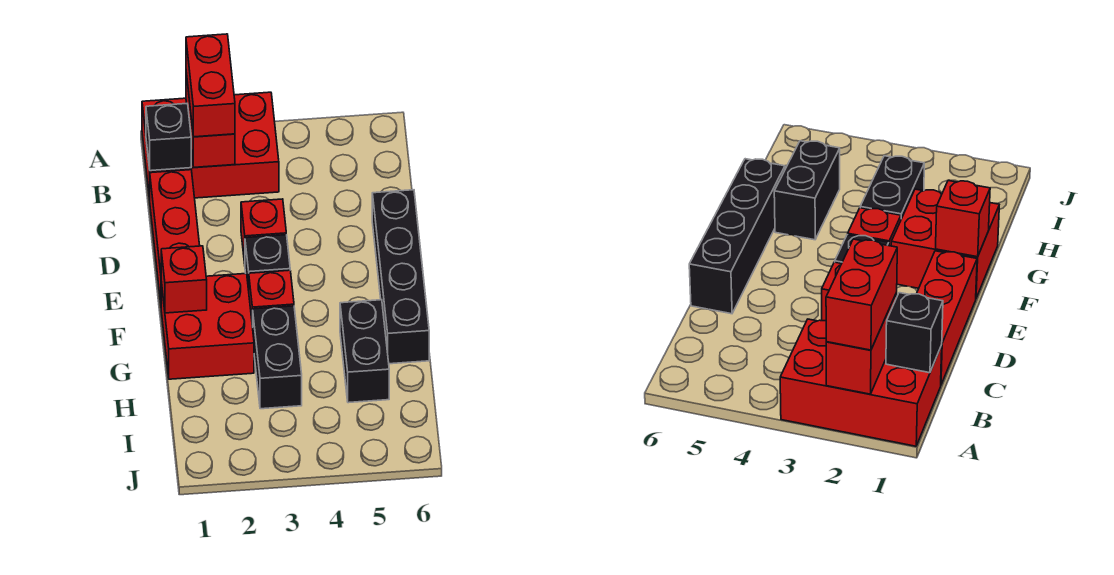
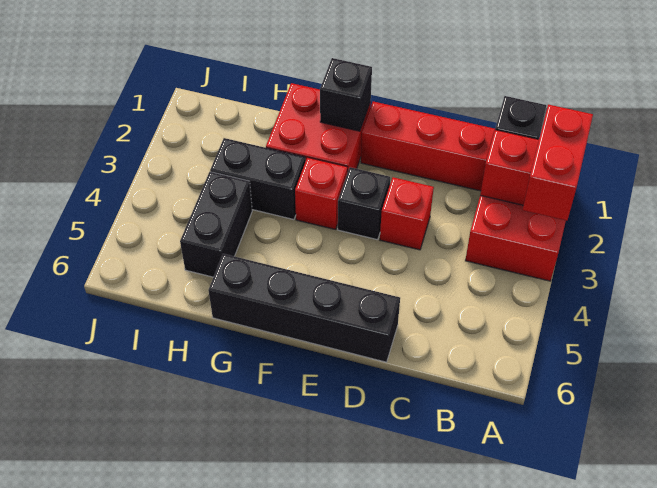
red 1x2 brick [186,34,235,137] -> red 1x2 brick turned to [523,104,593,221]
red 1x1 brick [161,246,207,313] -> black 1x1 brick [320,58,372,131]
black 1x2 brick [340,300,389,403] -> black 1x2 brick turned to [180,172,252,277]

